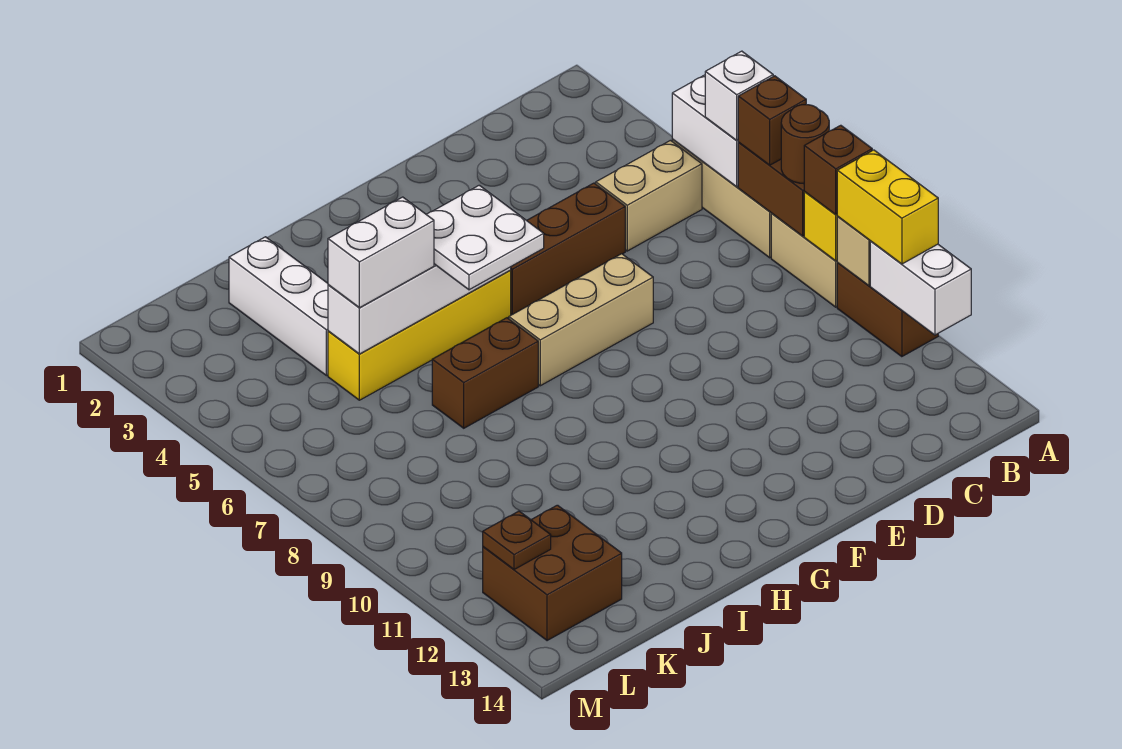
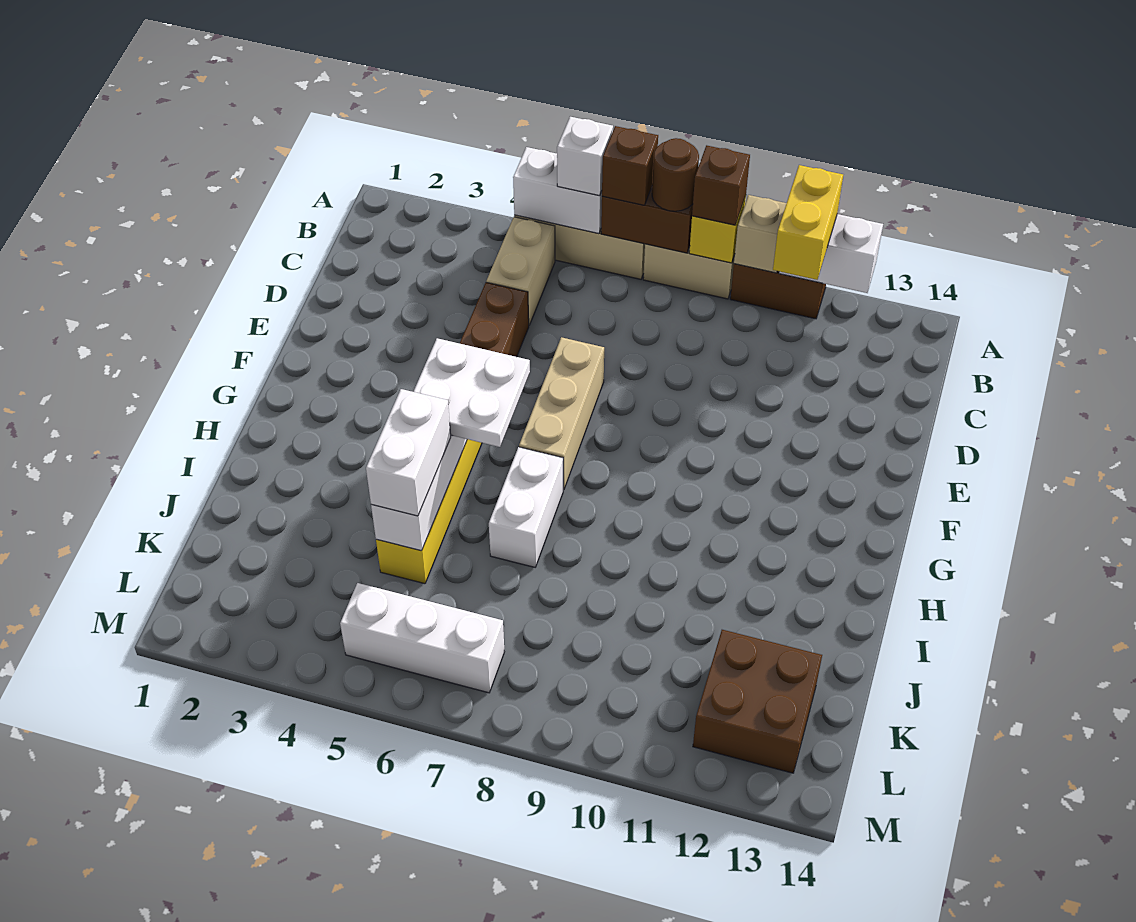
yellow 1x2 brick [837,150,938,264] -> yellow 1x2 brick turned to [773,165,843,280]
brown 1x2 brick [432,318,538,428] -> white 1x2 brick [489,447,563,567]
white 1x3 brick [229,237,328,376] -> white 1x3 brick moved to [340,583,504,693]
brown 1x1 plate [483,511,551,570] -> none

